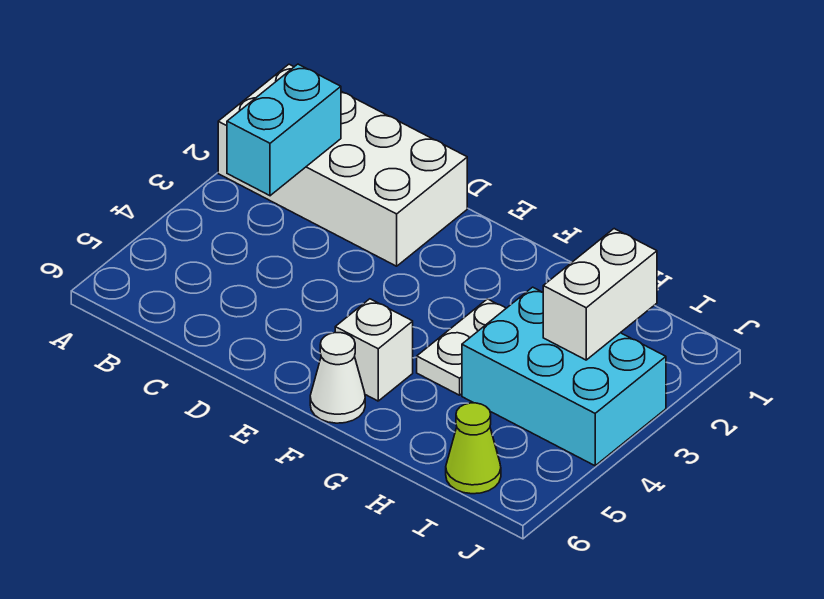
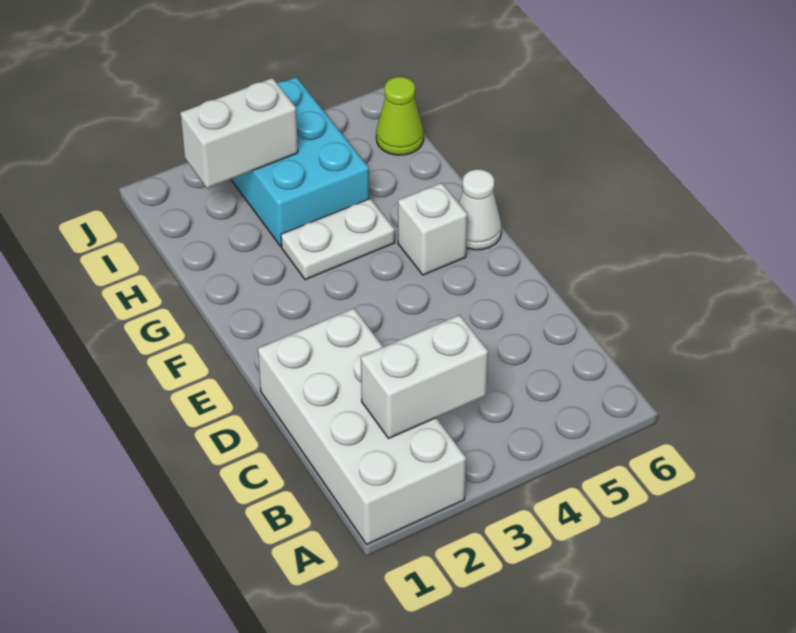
cyan 1x2 brick [227,64,341,196] -> white 1x2 brick [361,315,488,439]

